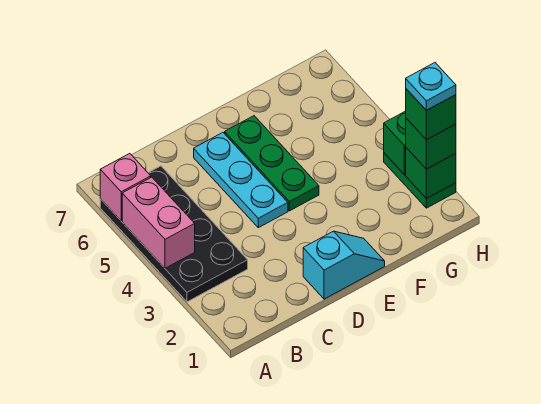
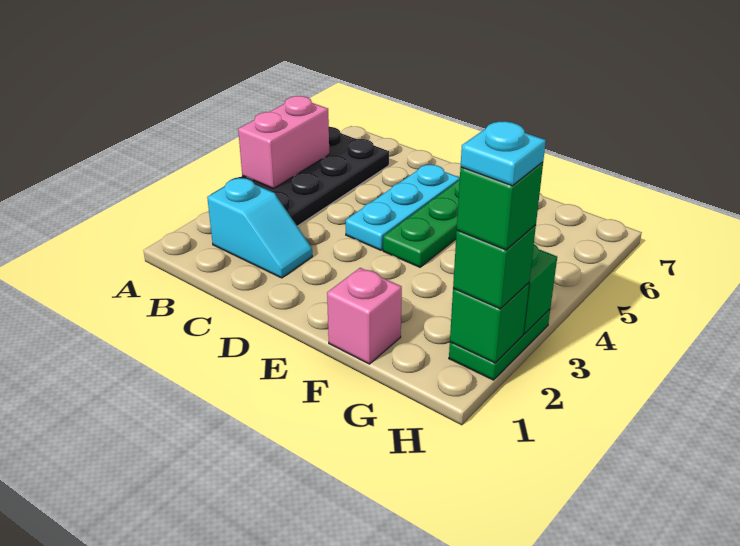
pink 1x1 brick [100,153,151,221] -> pink 1x1 brick moved to [327,268,402,364]
cyan 1x2 slope [303,231,385,299] -> cyan 1x2 slope moved to [207,178,312,278]

